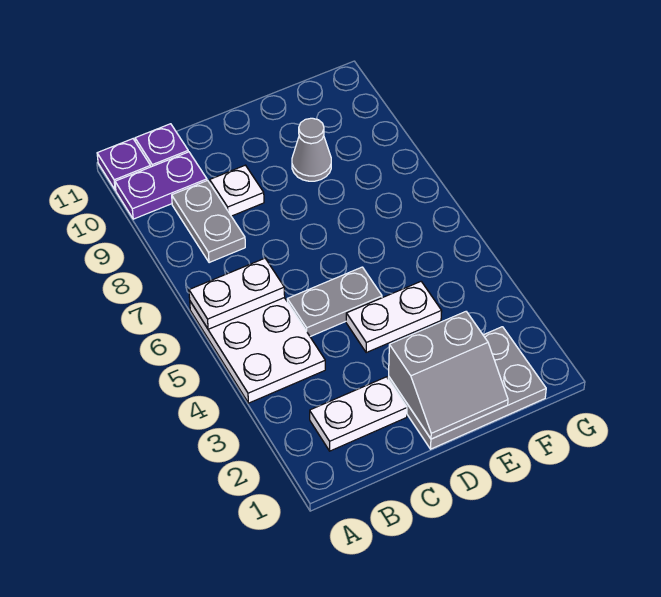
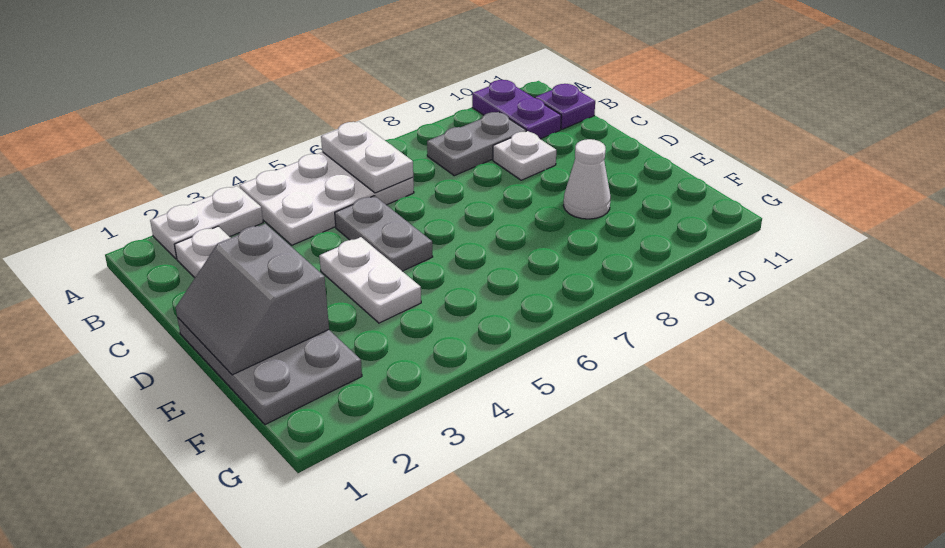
none -> white 1x2 plate [150,186,263,259]
purple 1x1 plate [97,139,151,190] -> none
grey 1x1 cone [292,118,331,181] -> white 1x1 cone [563,139,611,219]

